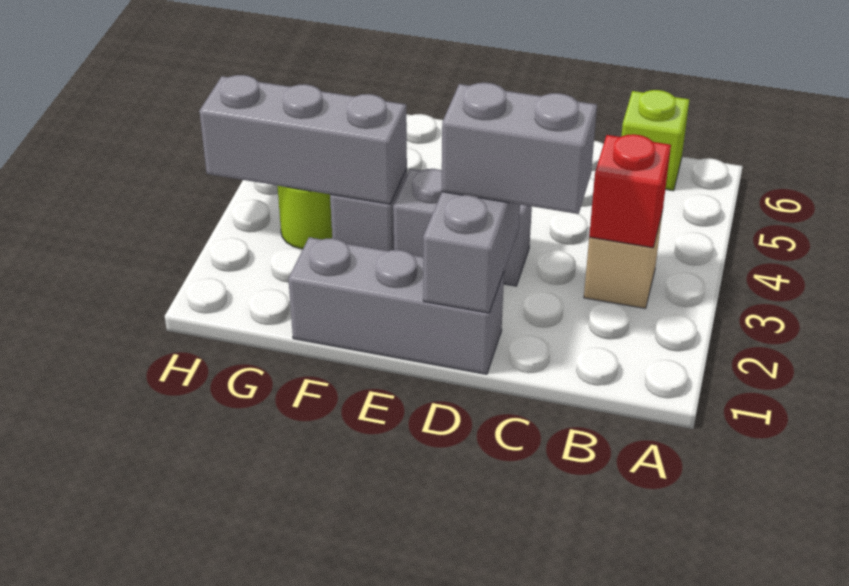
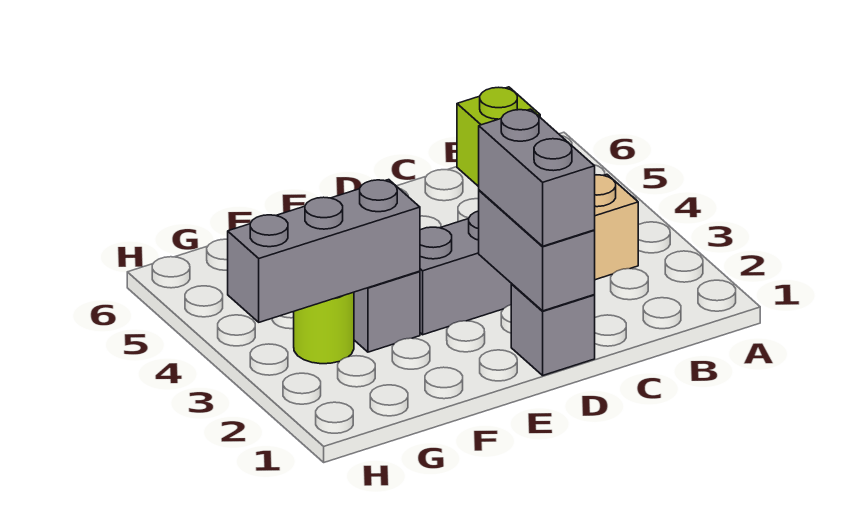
red 1x1 brick [589,134,671,248] -> none
grey 1x2 brick [442,83,597,214] -> grey 1x2 brick turned to [479,109,595,246]
grey 1x3 brick [288,237,504,374] -> grey 1x1 brick [511,284,595,375]

